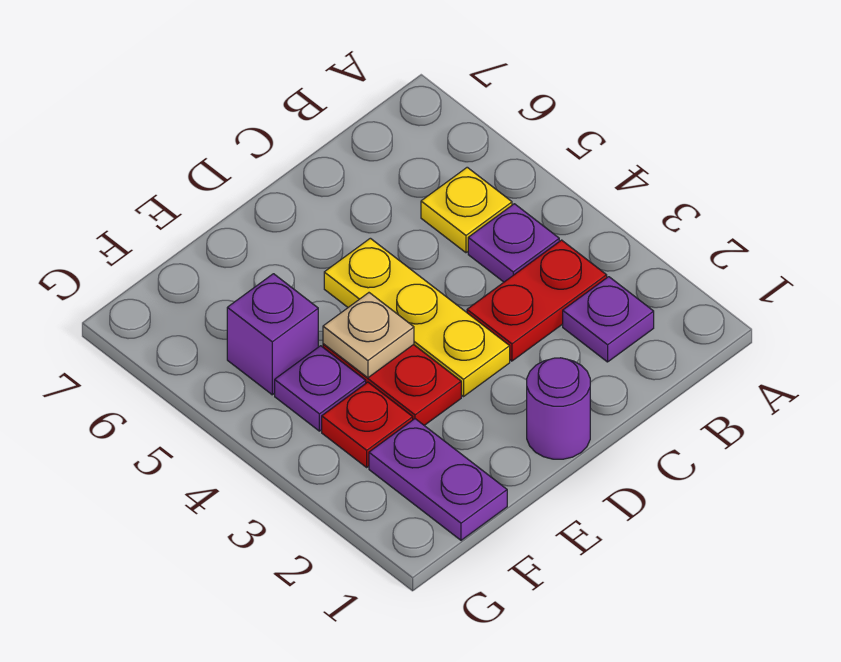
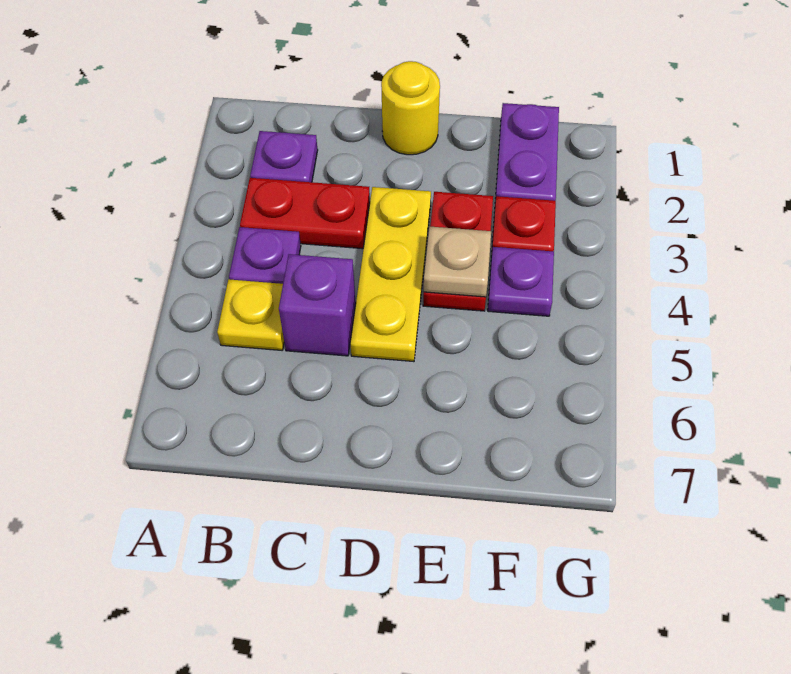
purple 1x1 round brick [527,358,590,459] -> yellow 1x1 round brick [381,61,440,155]
purple 1x1 brick [227,274,318,395] -> purple 1x1 brick moved to [279,254,356,356]

